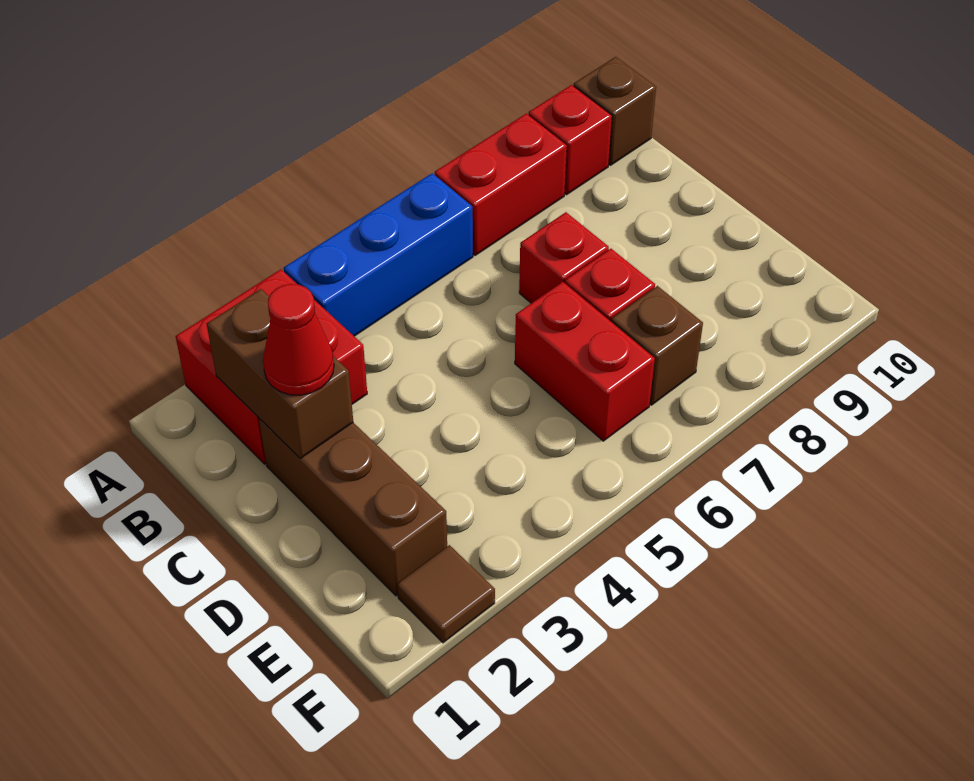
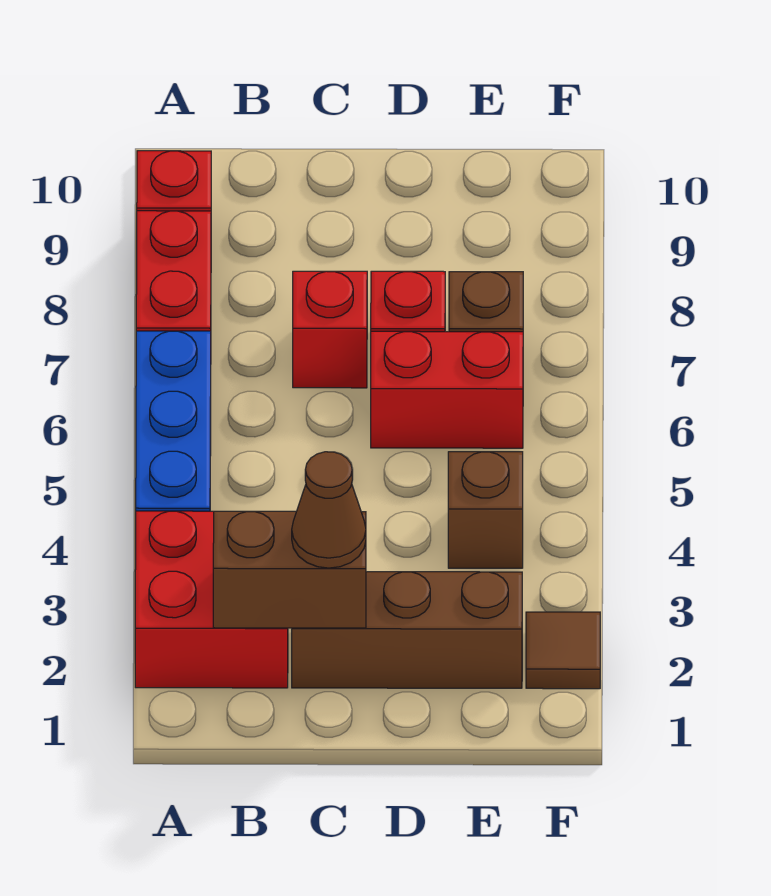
brown 1x1 brick [574,57,656,165] -> brown 1x1 brick moved to [448,452,523,568]
red 1x1 cone [263,284,334,395] -> brown 1x1 cone [292,452,366,568]

